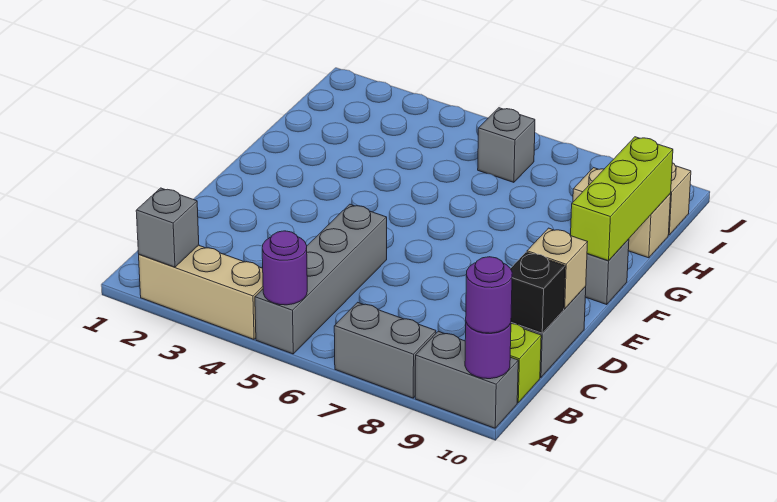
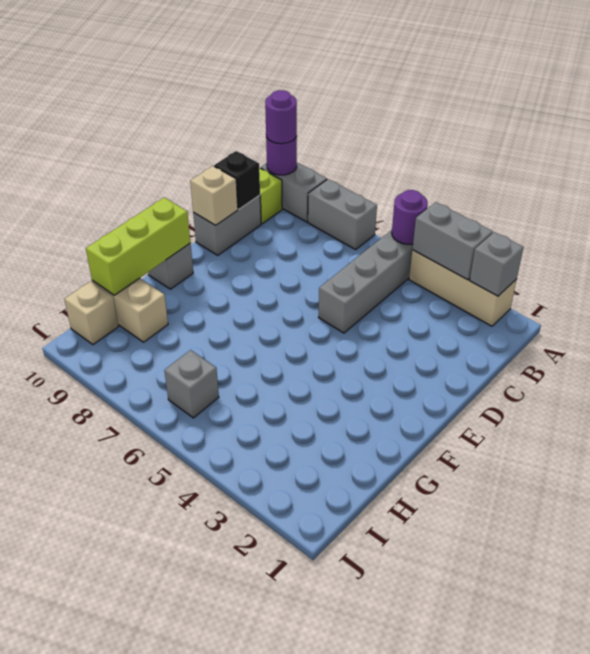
none -> grey 1x2 brick [412,202,493,280]

